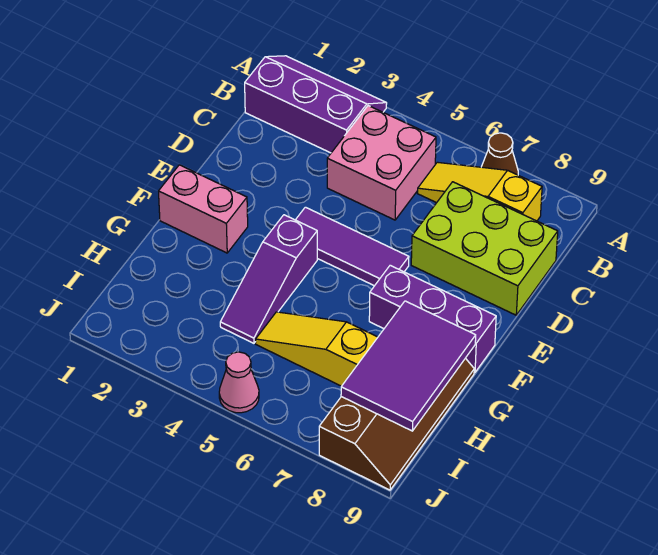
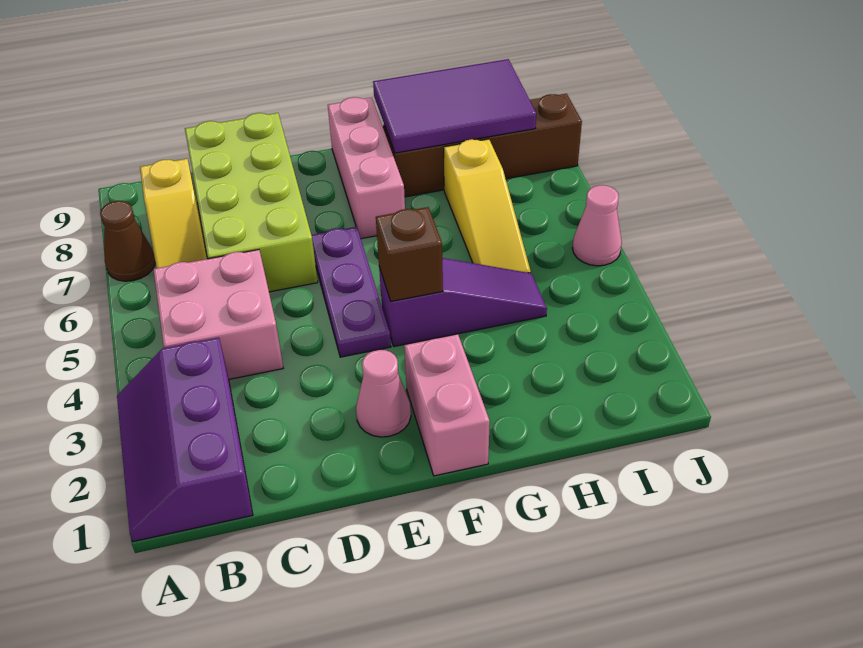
lime 2x3 brick [411,182,558,315] -> lime 2x4 brick [185,113,318,292]
none -> pink 1x1 cone [356,350,411,437]
purple 1x3 tile [296,207,409,286] -> purple 1x3 plate [311,227,391,357]
none -> brown 1x1 brick [376,207,443,301]
purple 1x3 brick [369,265,496,372] -> pink 1x3 brick [328,97,405,239]

